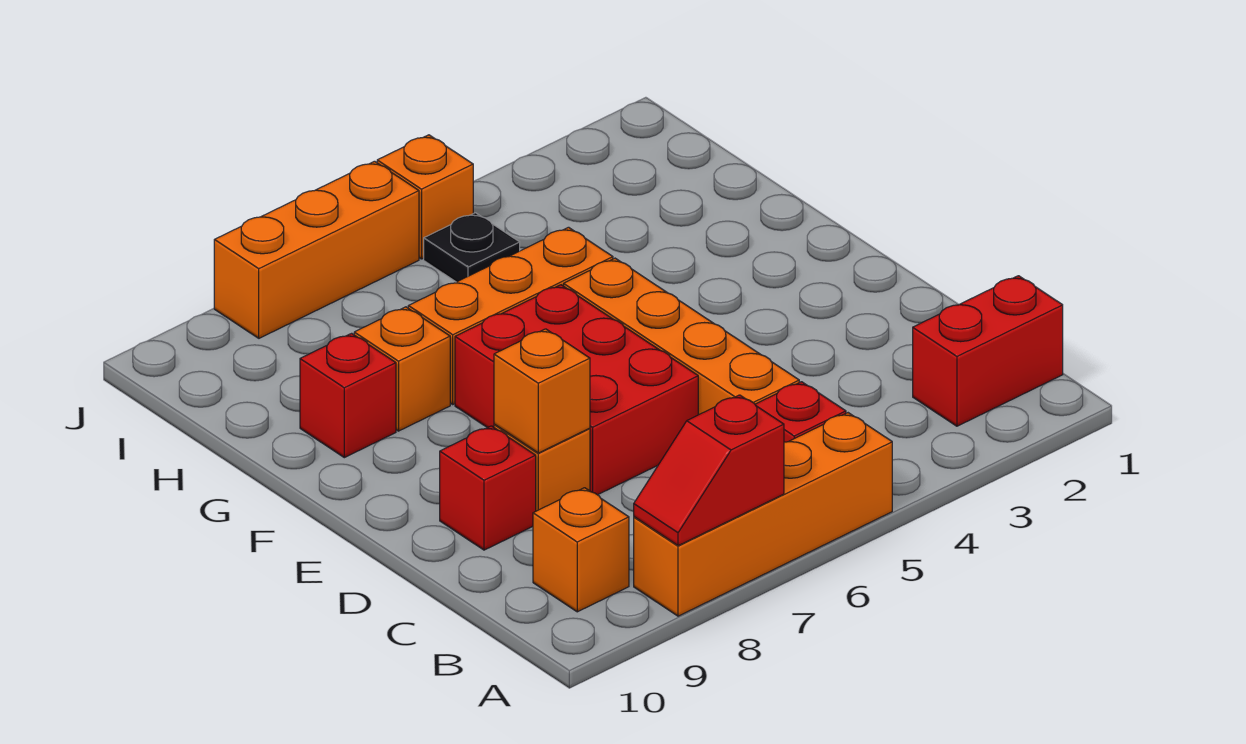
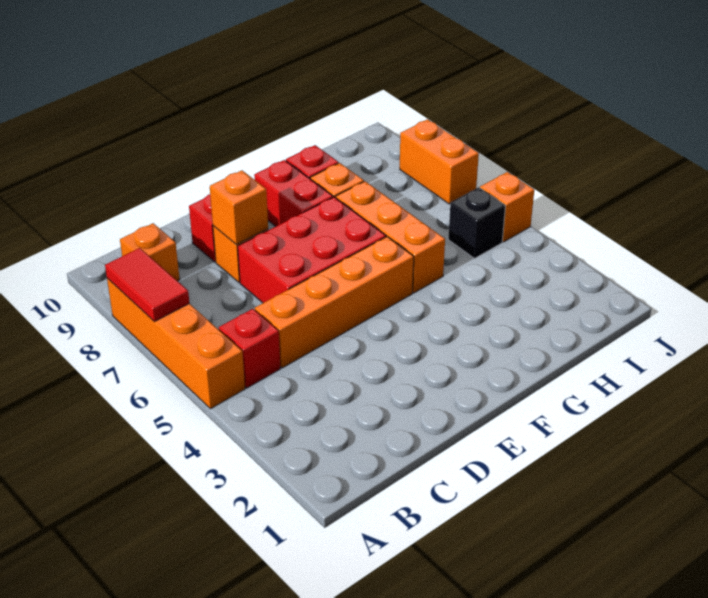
red 1x2 slope [634,395,784,546] -> red 1x2 tile [105,248,189,322]
red 1x2 brick [913,276,1063,426] -> red 1x2 brick moved to [254,160,333,227]
black 1x1 plate [424,213,520,282] -> black 1x1 brick [448,187,505,258]
orange 1x3 brick [214,161,419,338] -> orange 1x2 brick [400,119,479,204]

